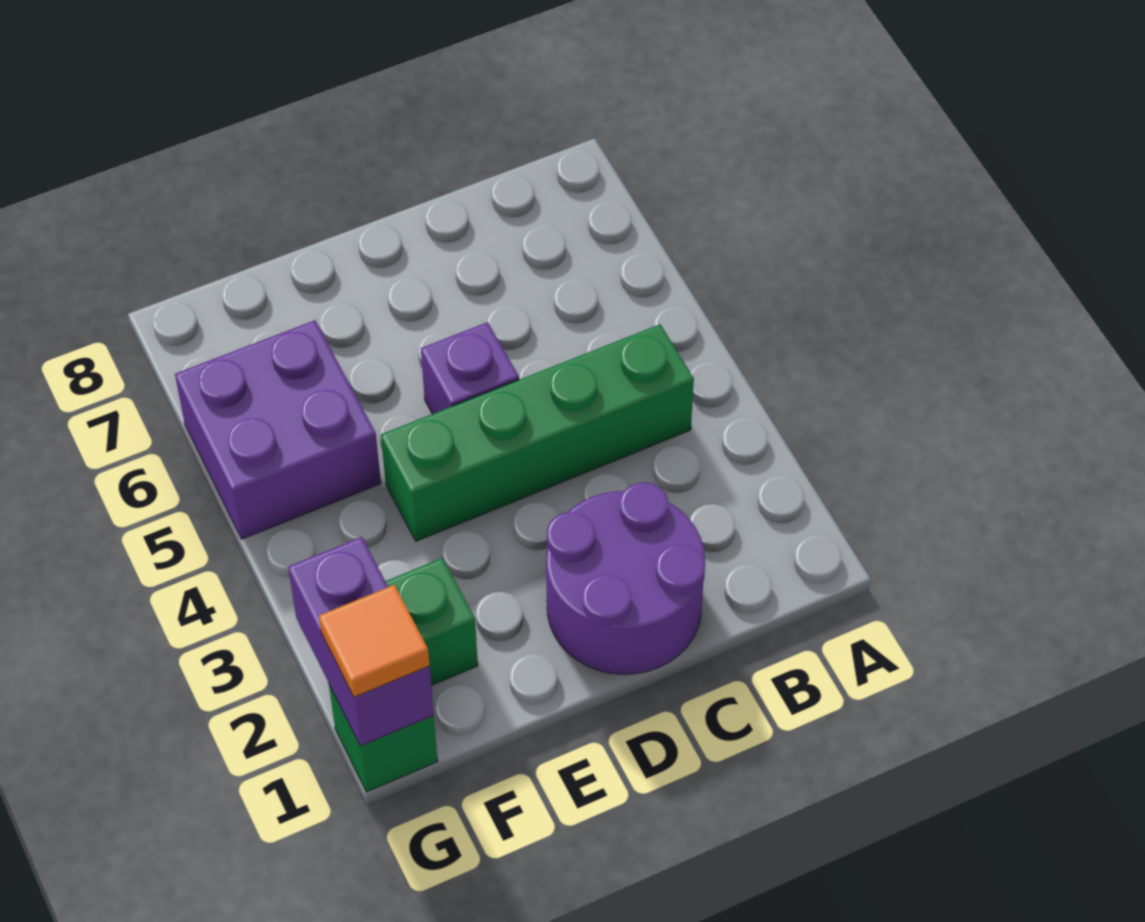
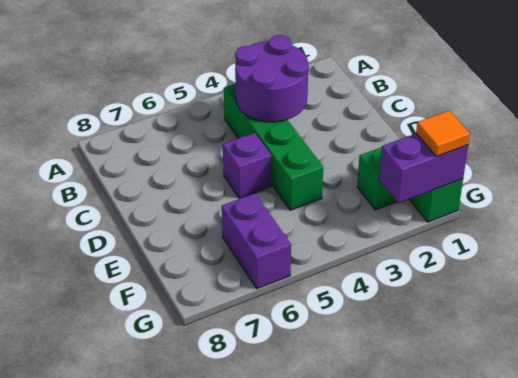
purple 2x2 round brick [546,482,705,674] -> purple 2x2 round brick moved to [235,35,309,122]
purple 2x2 brick [175,320,381,539] -> purple 1x2 brick [222,194,291,289]

